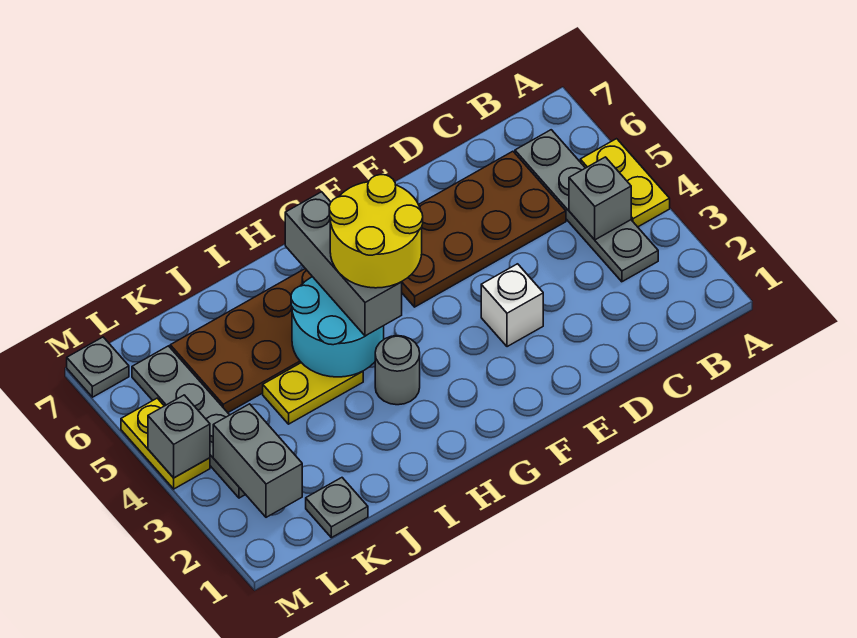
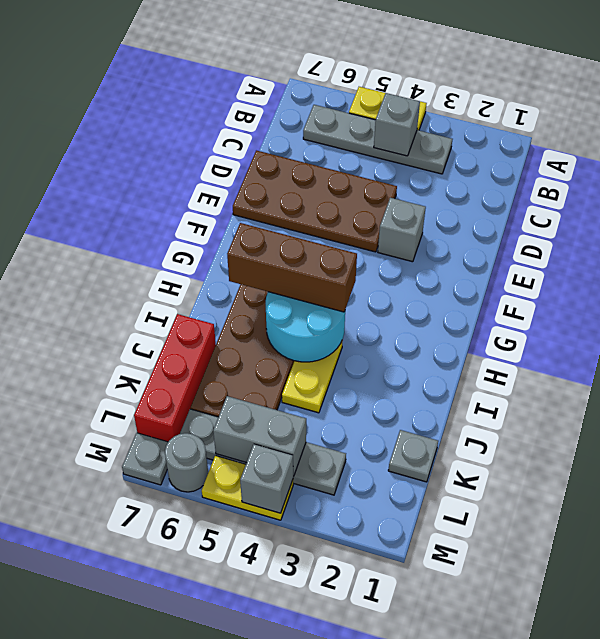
brown 2x4 plate [402,151,566,307] -> brown 2x4 plate turned to [233,150,397,252]
white 1x1 brick [481,264,543,347] -> grey 1x1 brick [378,198,426,262]
yellow 2x2 round brick [329,175,423,288] -> none
grey 1x1 round brick [375,336,420,405] -> grey 1x1 round brick moved to [165,433,208,492]
grey 1x3 brick [285,192,402,336] -> brown 1x3 brick [227,223,357,312]
none -> red 1x3 brick [134,314,216,442]
grey 1x2 brick [213,404,302,517] -> grey 1x2 brick moved to [213,396,306,476]

